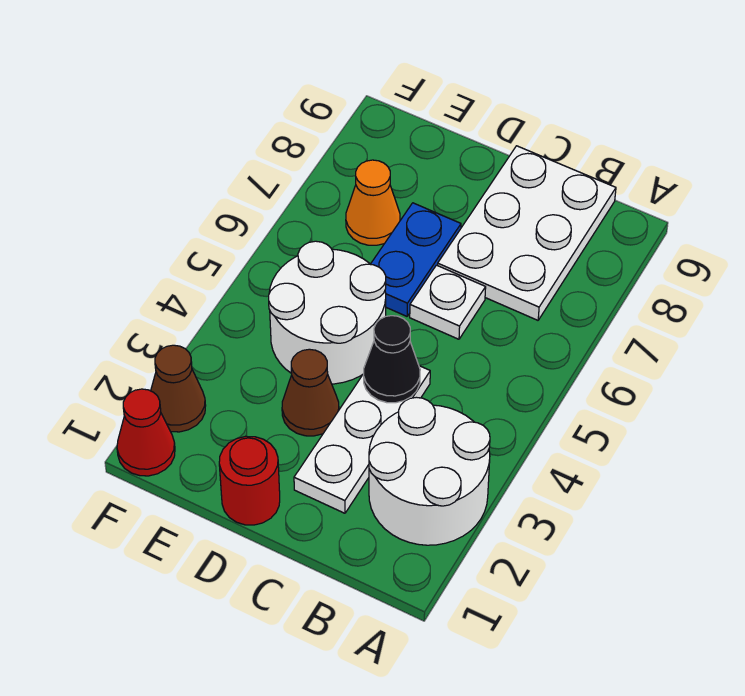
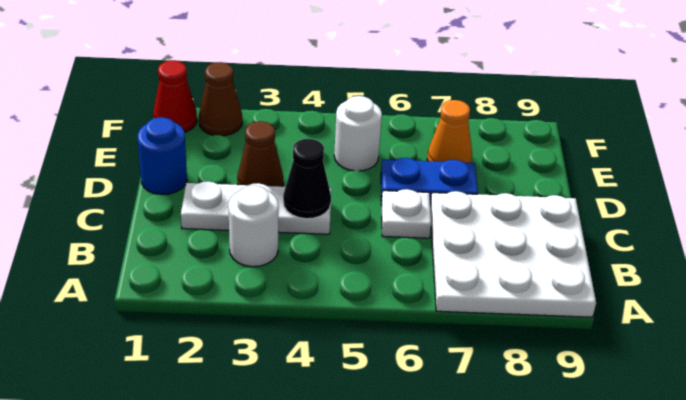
white 2x2 round brick [369,397,490,545] -> white 1x1 round brick [228,186,279,267]
white 2x3 plate [438,146,616,320] -> white 3x3 plate [430,191,596,317]
red 1x1 round brick [219,436,280,525] -> blue 1x1 round brick [137,117,187,195]
white 2x2 round brick [269,241,386,384] -> white 1x1 round brick [334,96,382,171]

